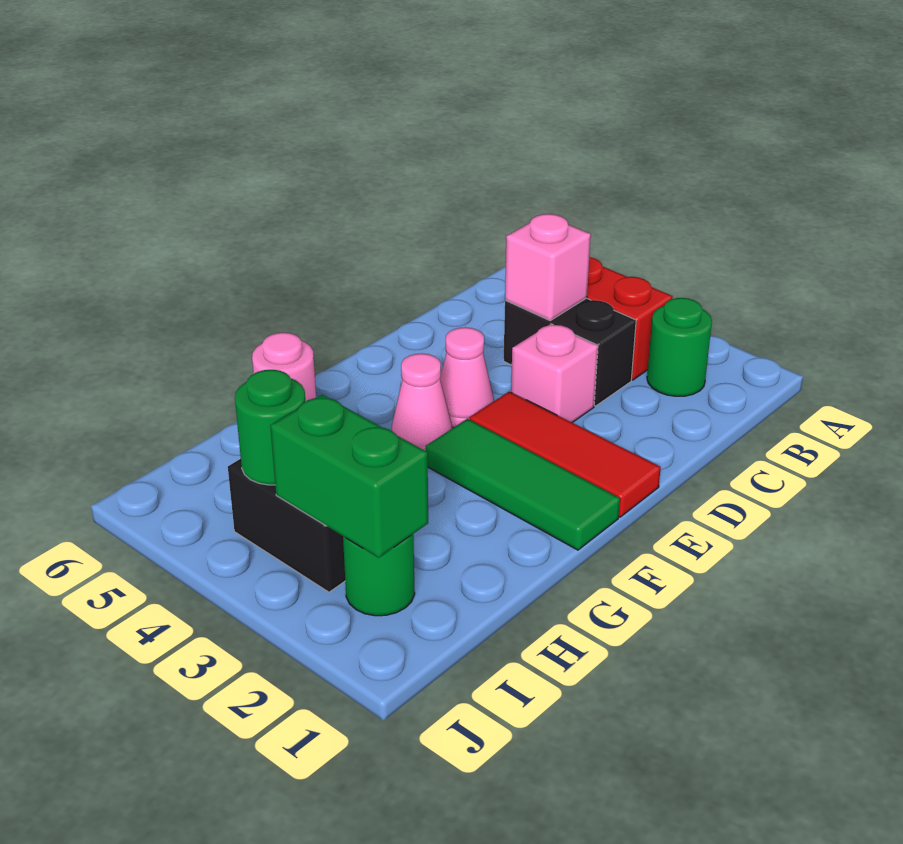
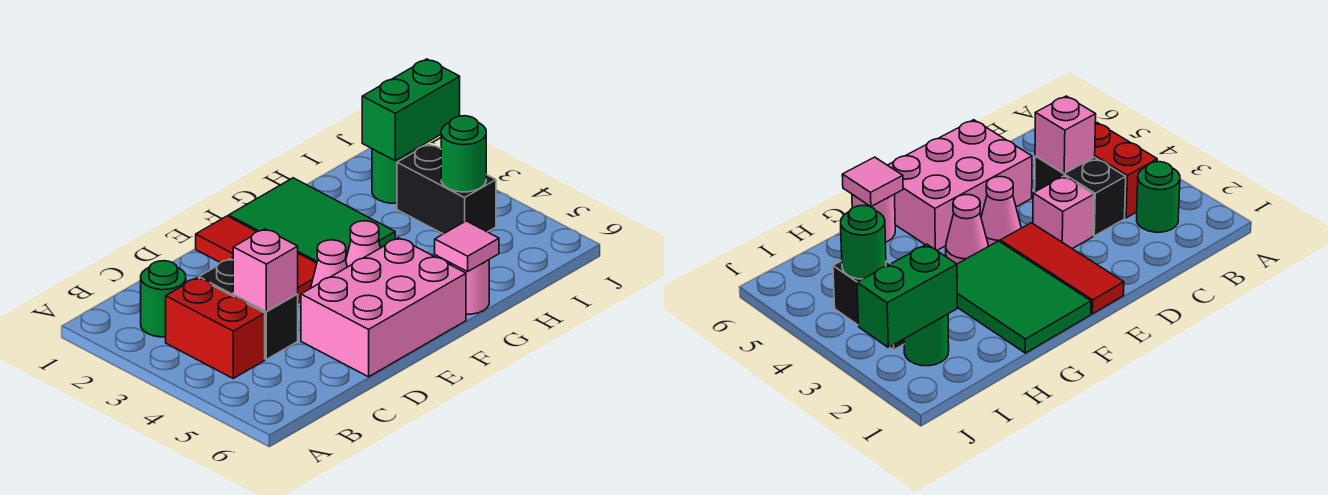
none -> pink 2x3 brick [301,238,466,377]
green 1x3 tile [426,419,620,550] -> green 2x3 tile [229,178,395,263]
none -> pink 1x1 tile [435,221,499,272]
green 1x2 brick [270,395,428,558] -> green 1x2 brick turned to [362,59,460,161]

